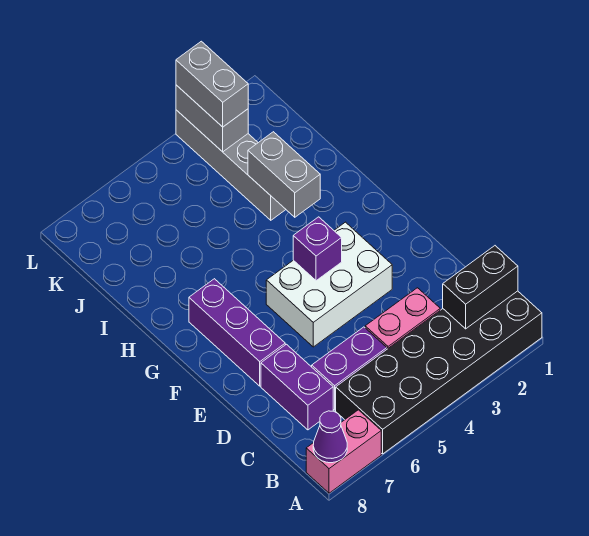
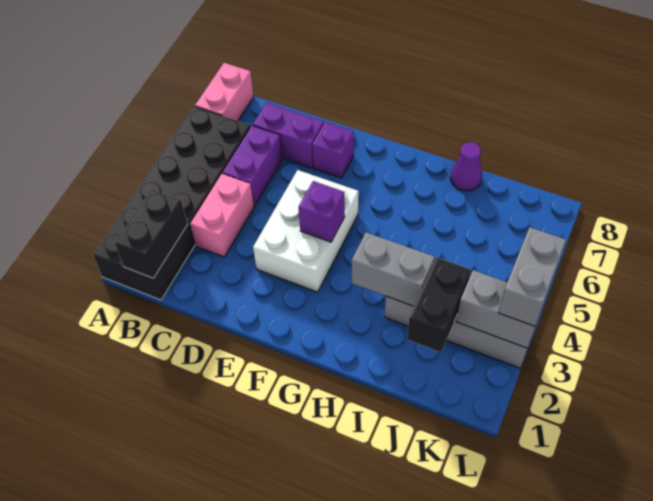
purple 1x1 cone [313,411,347,463] -> purple 1x1 cone moved to [450,142,482,191]
purple 1x3 brick [189,279,285,386] -> purple 1x1 brick [312,122,354,178]
none -> black 1x2 brick [407,258,471,352]
grey 1x2 brick [176,41,248,127] -> grey 1x2 brick turned to [498,227,566,326]

